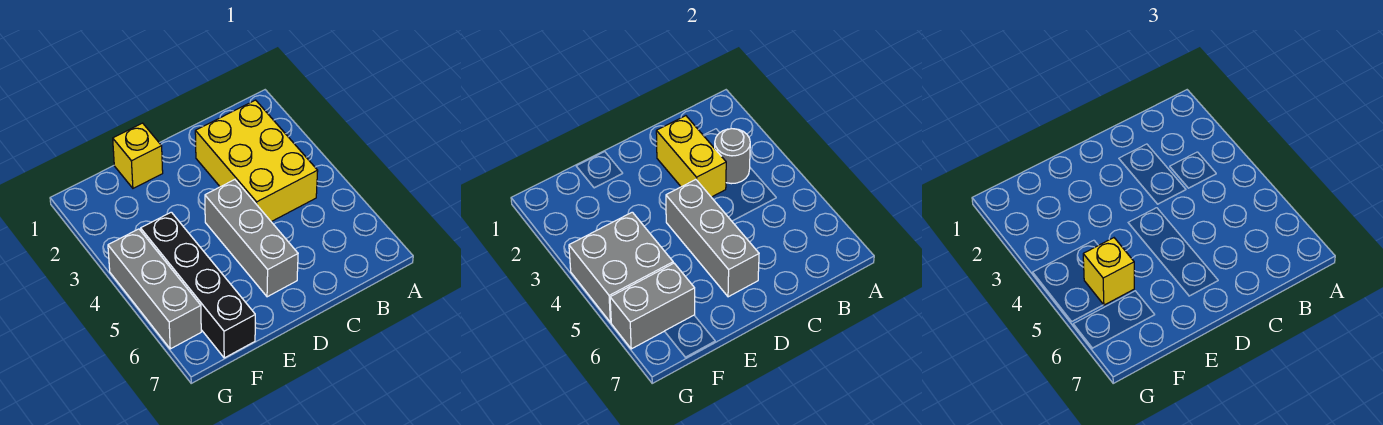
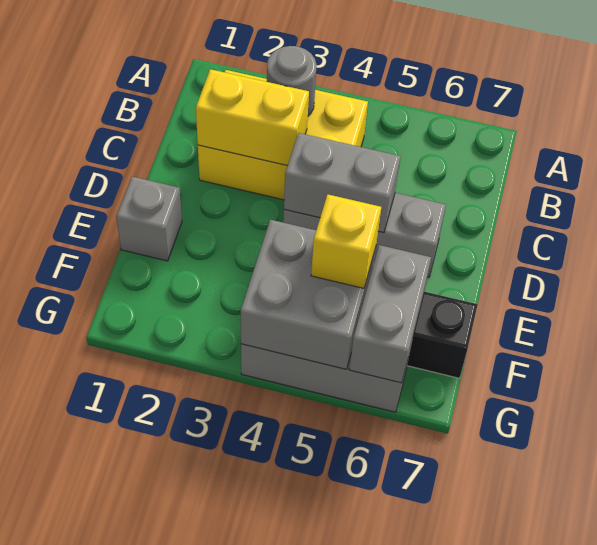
grey 1x3 brick [666,180,759,297] -> grey 1x2 brick [284,133,401,233]
yellow 1x1 brick [113,123,163,188] -> grey 1x1 brick [116,177,182,261]

